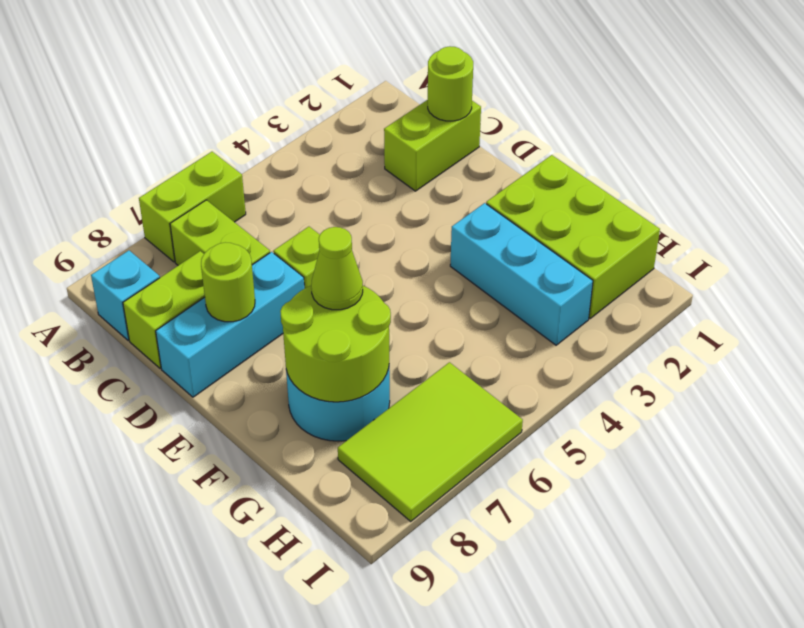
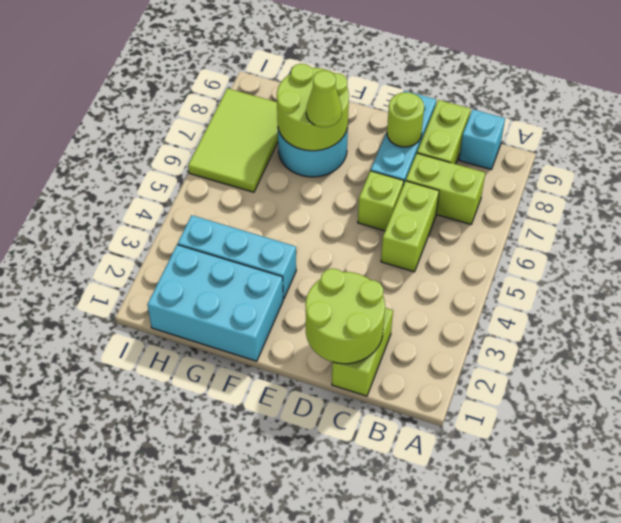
lime 1x2 brick [139,152,246,262] -> lime 1x2 brick moved to [381,181,439,272]
lime 1x1 round brick [428,46,473,121] -> lime 2x2 round brick [305,269,385,364]
lime 2x3 brick [486,155,660,319] -> cyan 2x3 brick [147,245,283,361]

